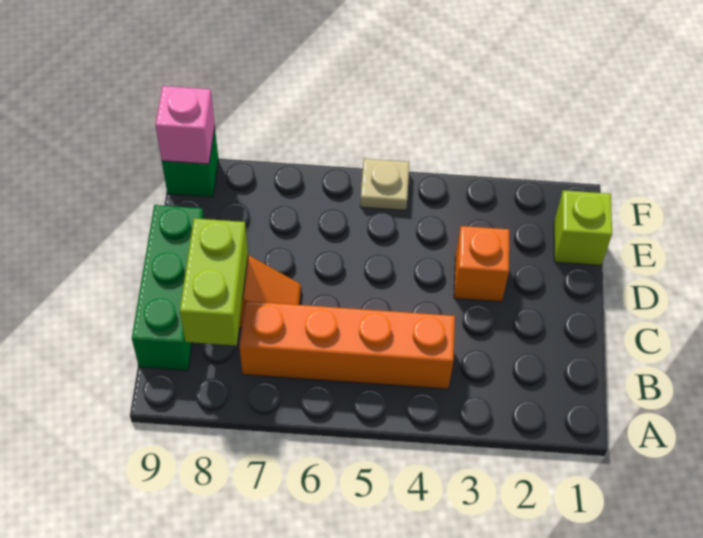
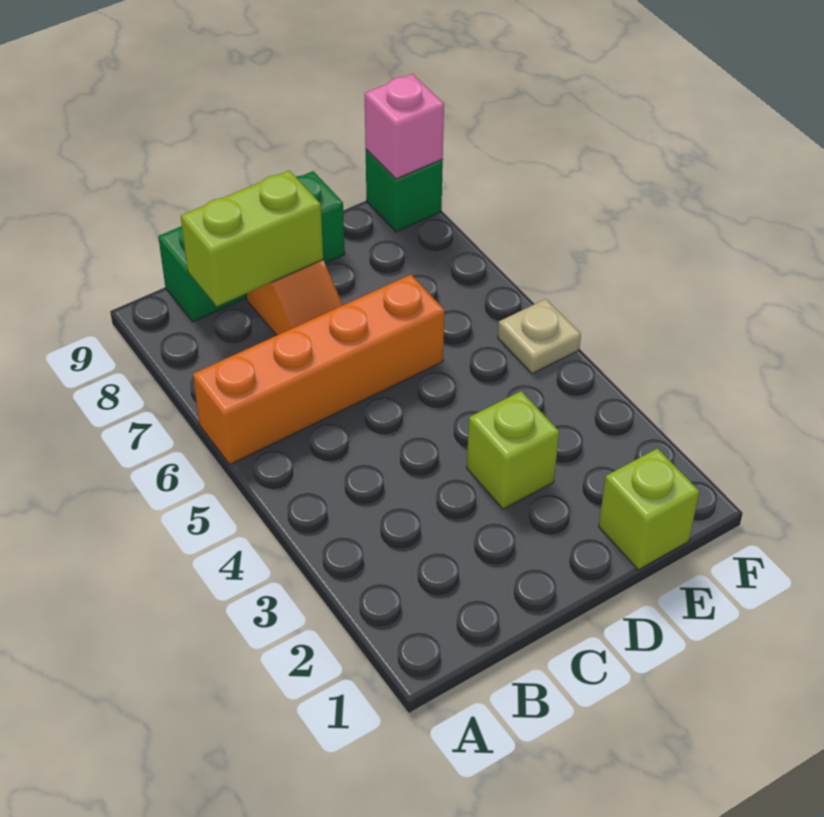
orange 1x4 brick [239,301,455,389] -> orange 1x4 brick turned to [193,275,445,464]
orange 1x1 brick [454,226,509,302] -> lime 1x1 brick [467,391,559,509]

